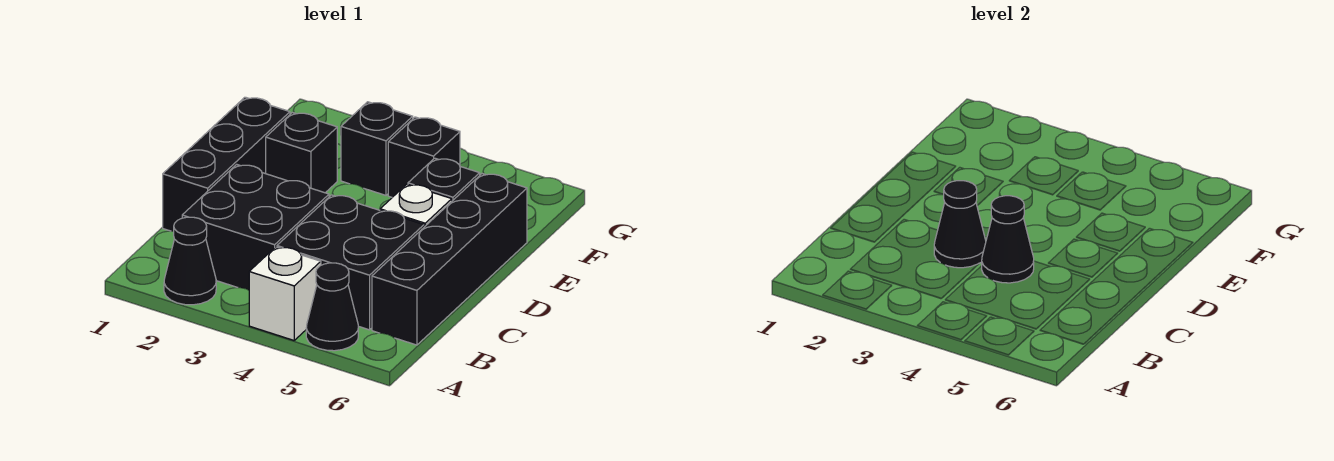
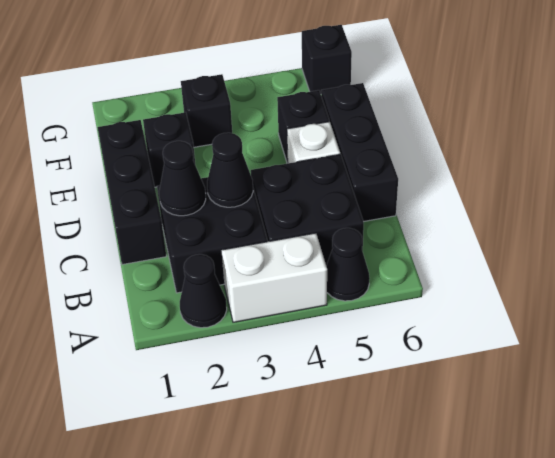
white 1x1 brick [249,247,321,340] -> white 1x2 brick [221,233,327,322]
black 1x4 brick [372,174,527,345] -> black 1x3 brick [321,83,398,221]
black 1x1 cone [982,196,1034,283] -> black 1x1 cone moved to [159,141,206,216]
black 1x1 brick [388,117,460,197] -> black 1x1 brick moved to [302,25,352,94]

